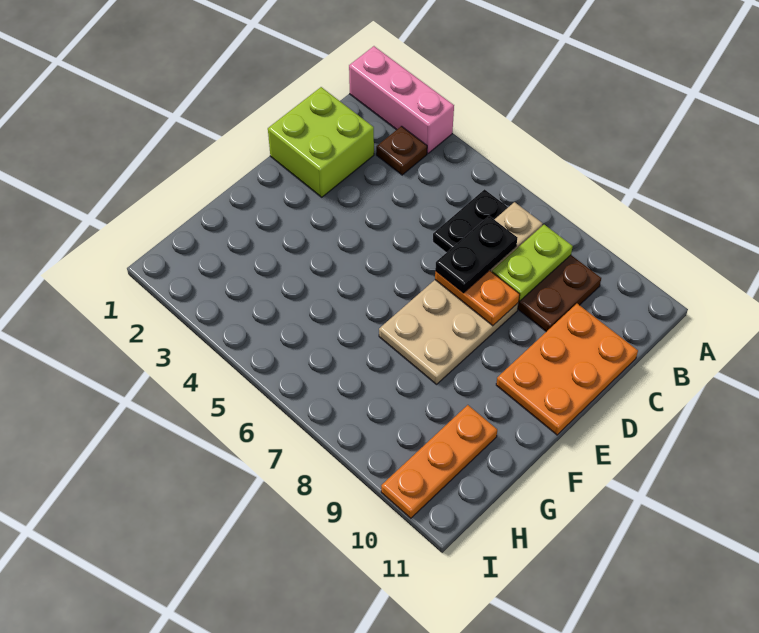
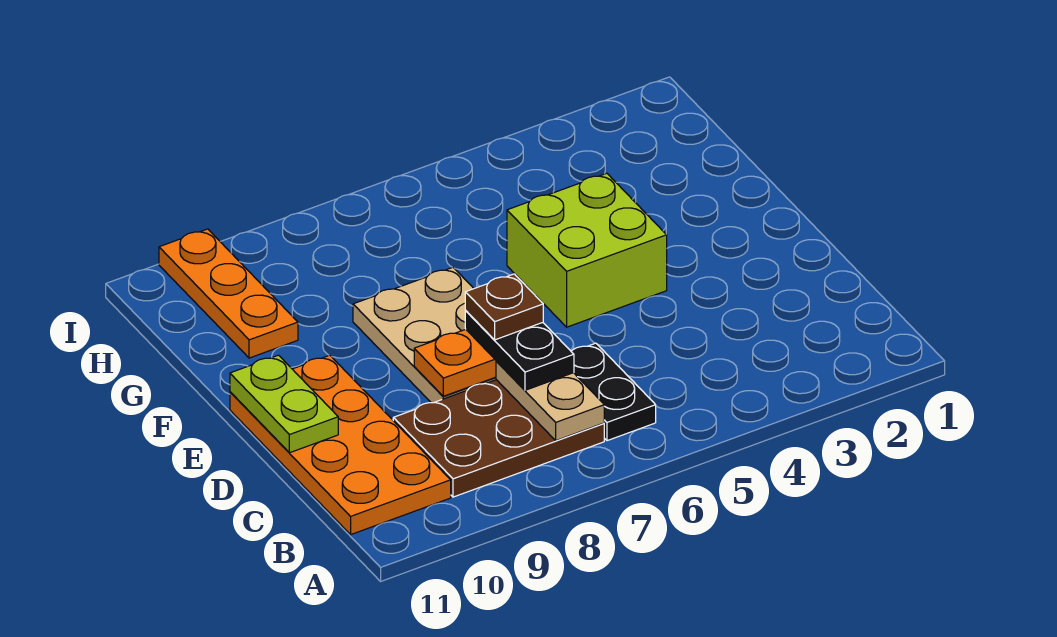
pink 1x3 brick [349,46,454,153] -> none
brown 1x1 plate [376,126,427,175] -> brown 1x1 plate moved to [465,274,543,340]
lime 1x2 plate [492,225,573,301] -> lime 1x2 plate moved to [230,355,338,453]
lime 2x2 brick [268,87,374,197] -> lime 2x2 brick moved to [507,173,667,327]
orange 2x3 plate [496,304,638,435] -> orange 2x4 plate [230,355,451,534]

